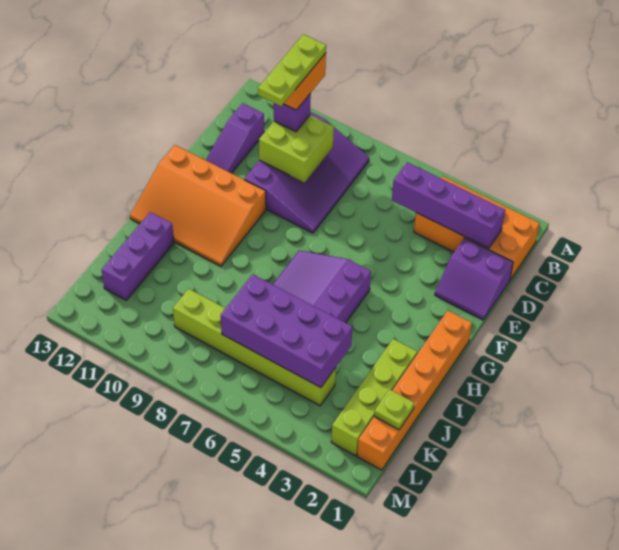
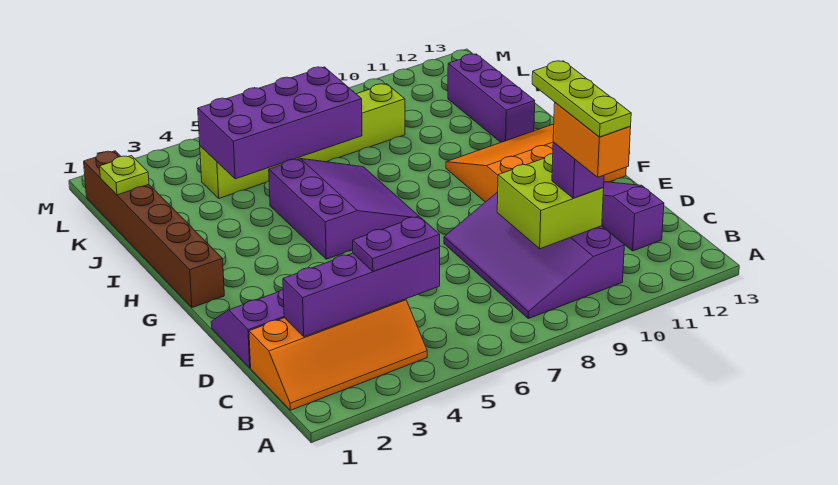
orange 2x4 brick [414,176,540,280] -> orange 2x4 slope [249,299,427,410]
none -> purple 1x2 plate [353,216,440,271]
orange 1x6 brick [357,311,472,470] -> brown 1x6 brick [84,151,224,308]
lime 1x4 brick [331,339,417,456] -> none

